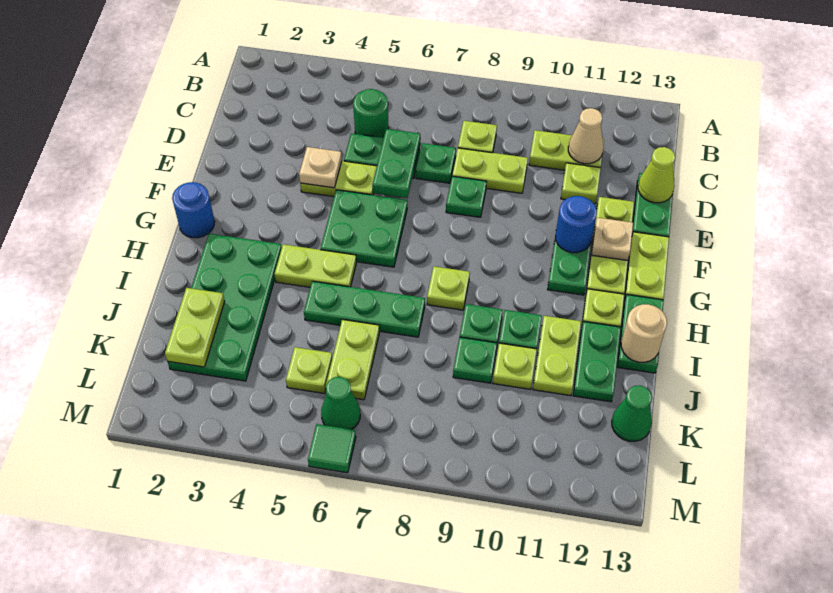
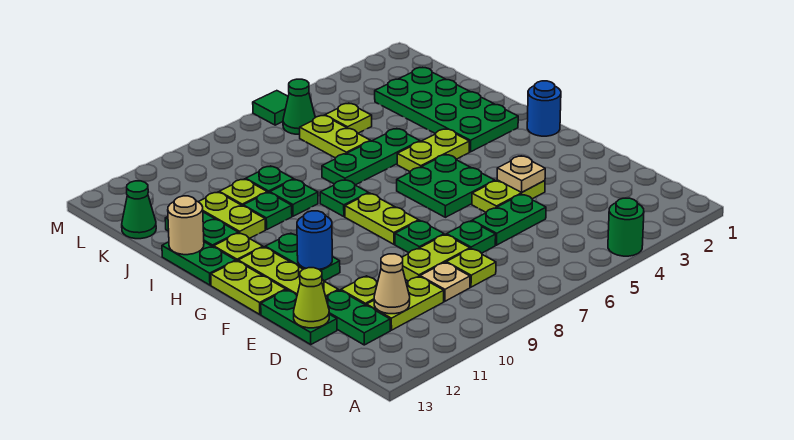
green 1x1 round brick [353,89,389,138] -> green 1x1 round brick moved to [608,198,644,256]
green 1x2 plate [372,129,420,198] -> green 1x2 plate moved to [326,290,390,345]
tan 1x1 plate [592,218,633,261] -> tan 1x1 plate moved to [420,262,470,301]
lime 1x1 plate [427,266,470,310] -> green 1x1 plate [320,180,368,217]
lime 1x2 plate [165,288,225,367] -> lime 1x2 plate moved to [345,193,419,244]

